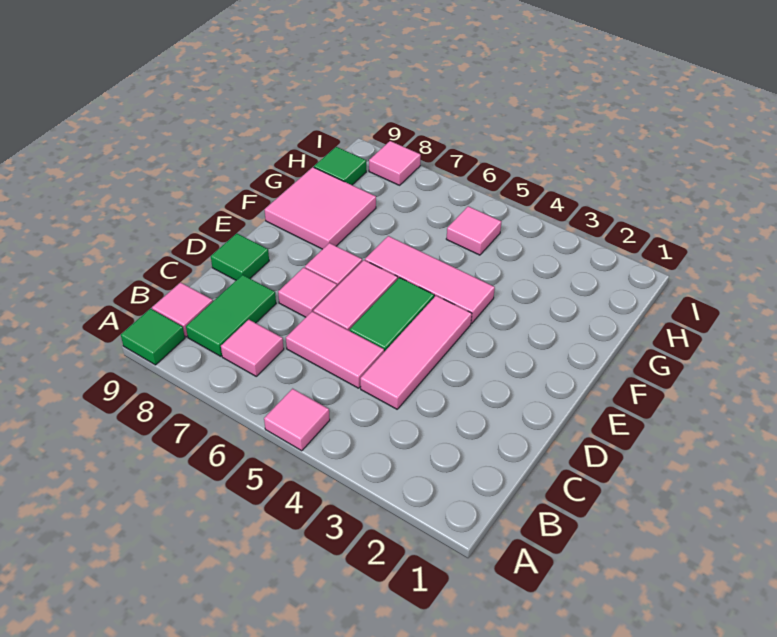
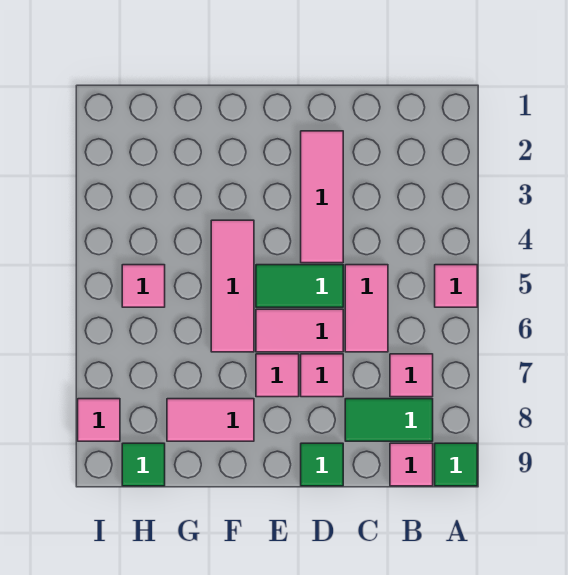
pink 1x3 tile [360,296,472,409] -> pink 1x3 tile turned to [301,131,343,263]
pink 2x2 tile [265,167,376,249] -> pink 1x2 tile [167,399,254,441]

